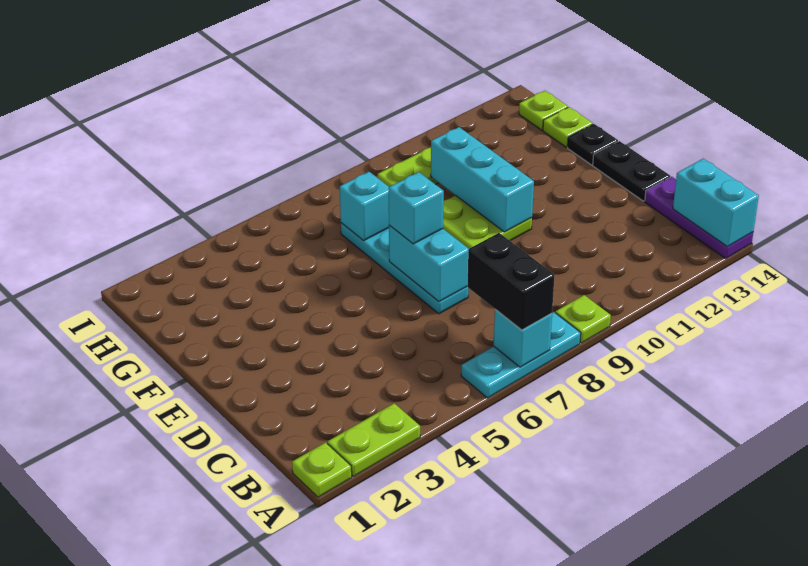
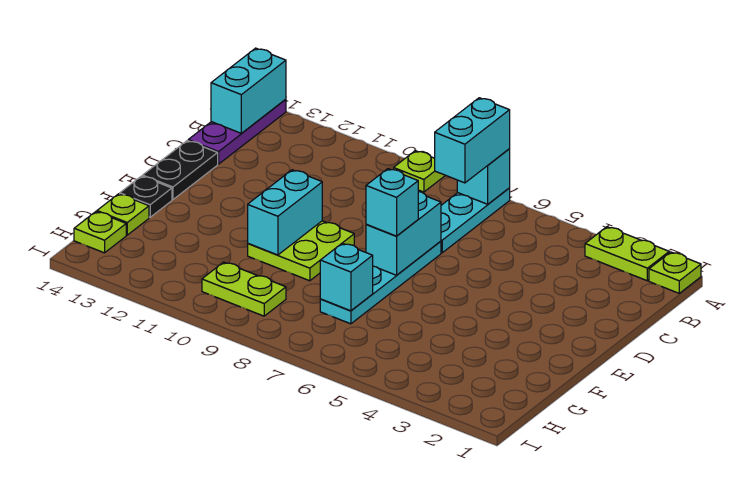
cyan 1x3 plate [461,312,581,398] -> cyan 1x3 plate turned to [441,188,510,253]
black 1x2 brick [467,233,555,330] -> cyan 1x2 brick [435,98,510,183]
cyan 1x3 brick [431,127,534,232] -> cyan 1x2 brick [248,170,322,255]

